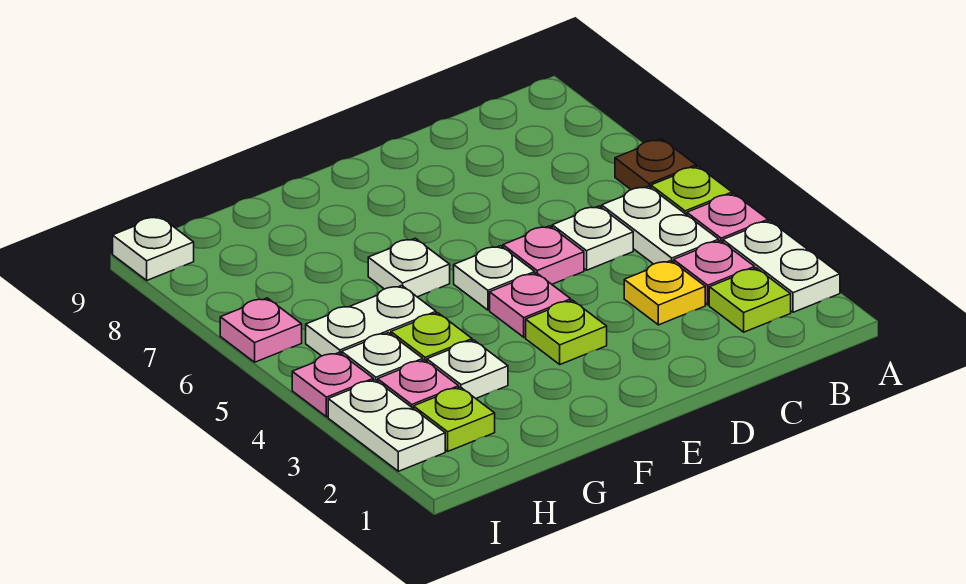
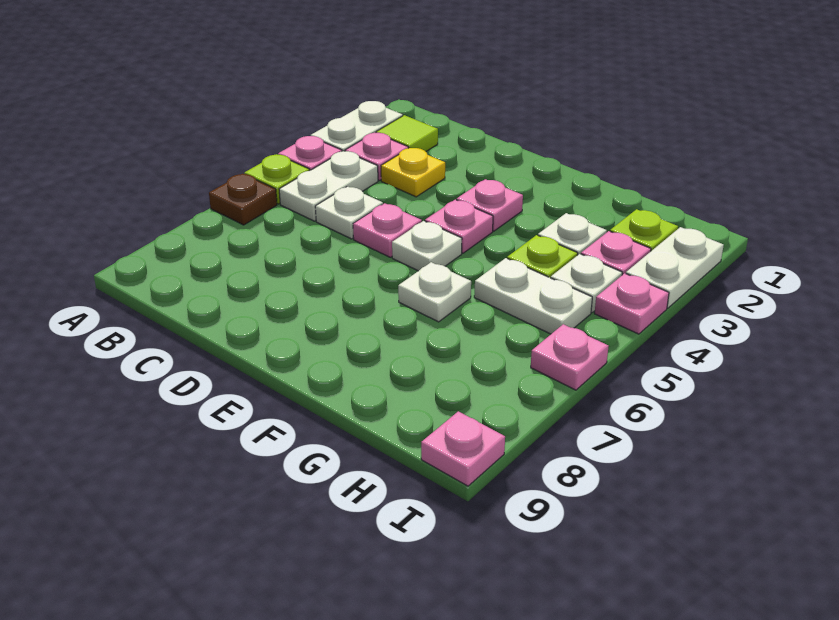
lime 1x1 plate [709,268,791,332] -> lime 1x1 tile [376,115,438,152]
lime 1x1 plate [526,300,607,364] -> pink 1x1 plate [457,179,523,231]
white 1x1 plate [113,216,194,280] -> pink 1x1 plate [421,411,505,486]

